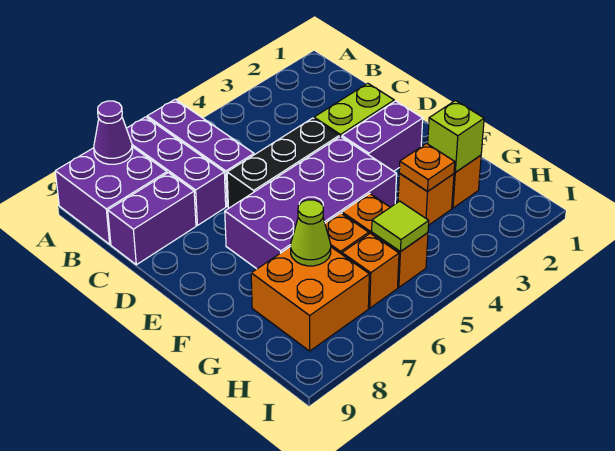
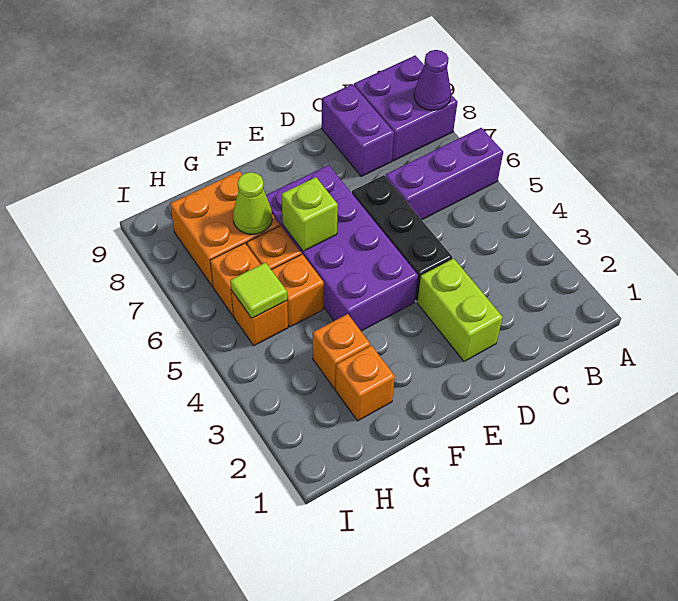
purple 1x3 brick [126,117,226,225] -> none
purple 1x2 brick [342,101,423,171] -> none
lime 1x1 brick [428,101,484,172] -> lime 1x1 brick moved to [282,177,338,251]
orange 1x1 plate [399,144,455,192] -> none

